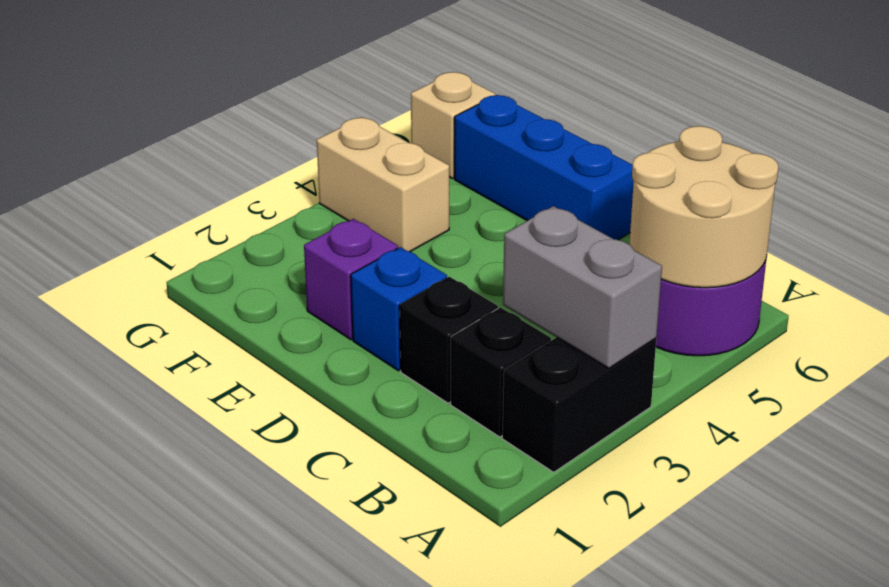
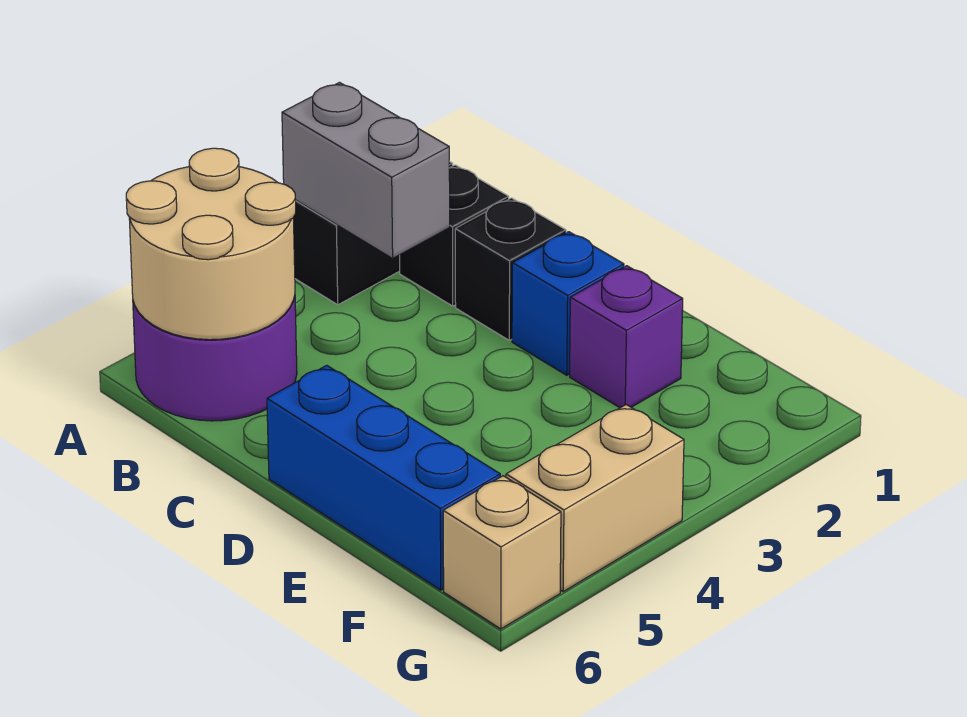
tan 1x2 brick [317,117,449,252] -> tan 1x2 brick turned to [506,405,684,592]

